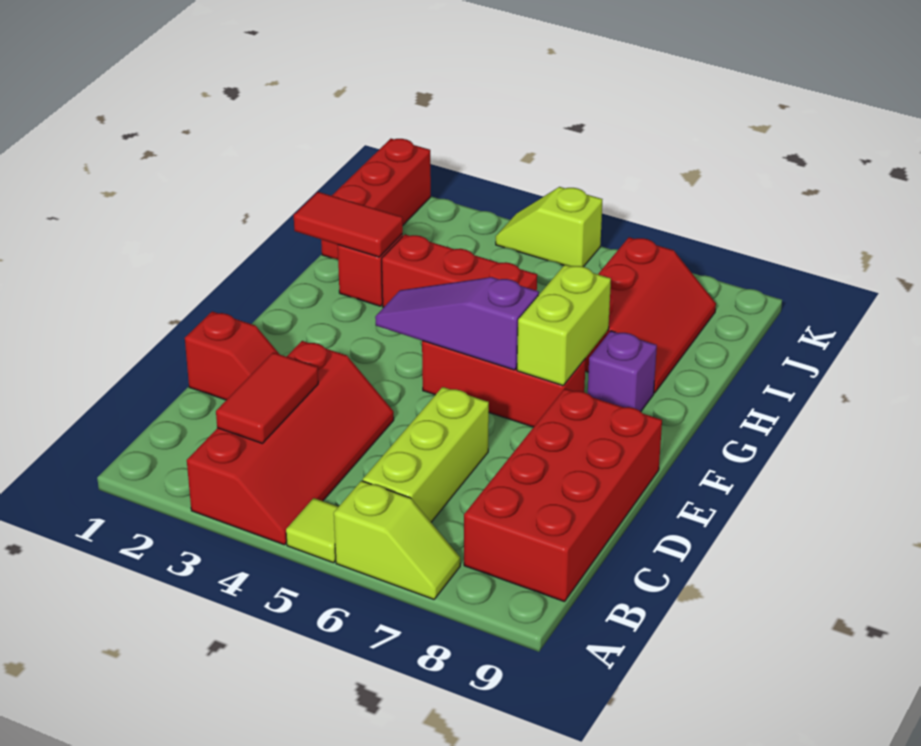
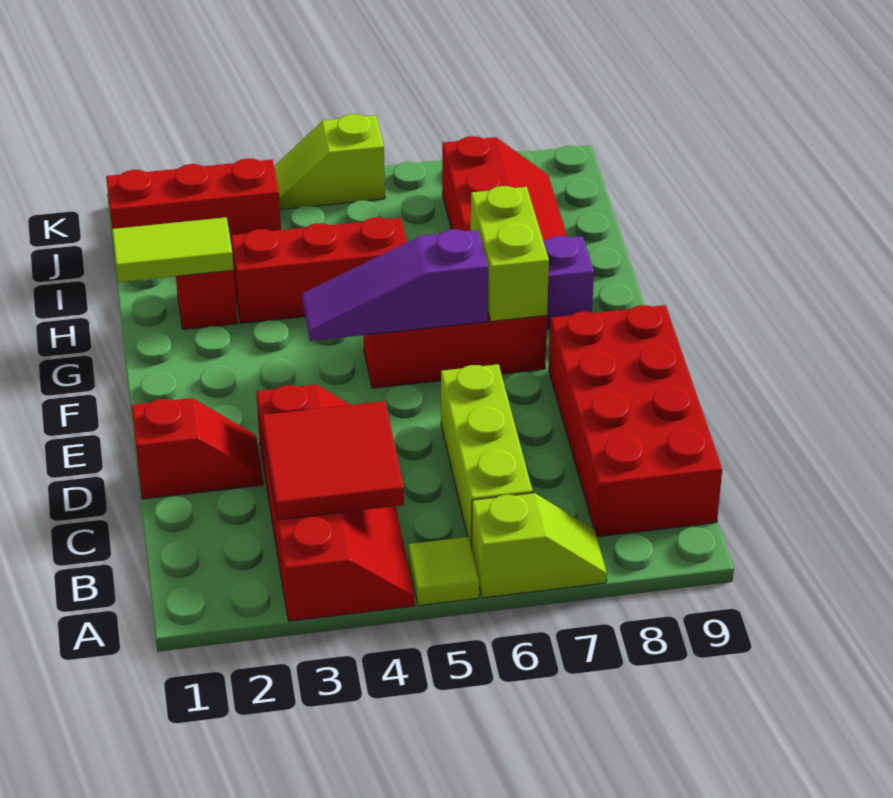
red 1x2 tile [216,352,318,443] -> red 2x2 tile [262,401,404,520]
red 1x2 tile [294,192,403,257] -> lime 1x2 tile [112,217,234,282]
red 1x3 brick [321,139,431,259] -> red 1x3 brick turned to [106,159,281,246]

